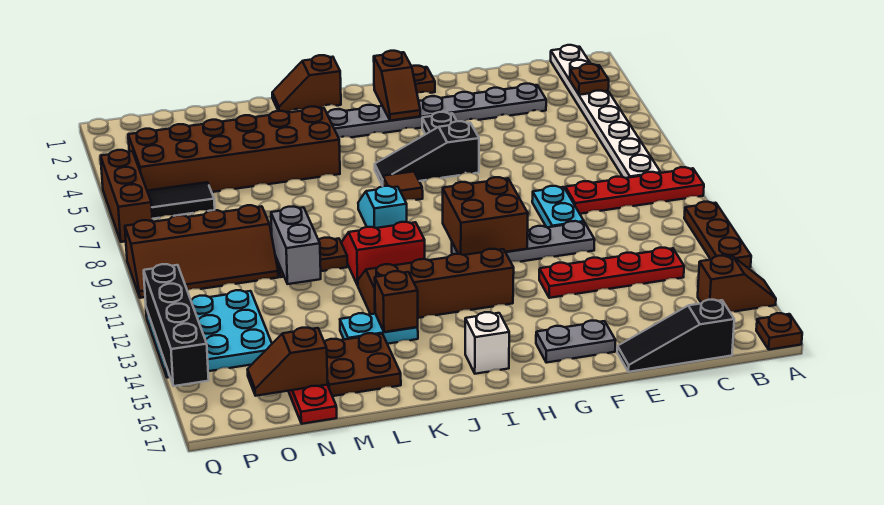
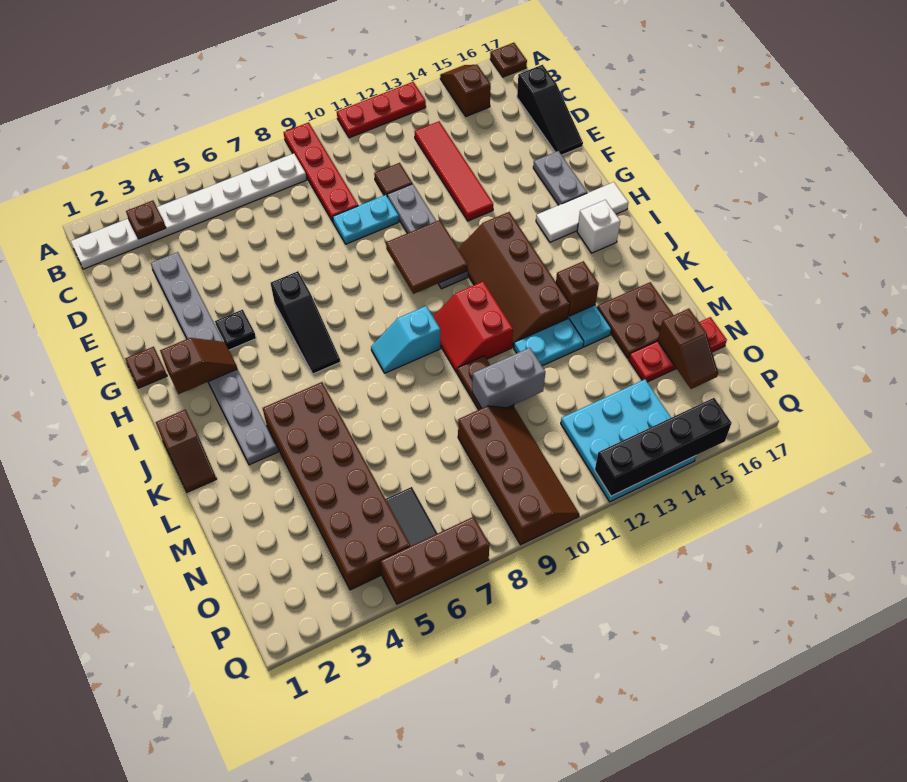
brown 1x3 plate [684,202,751,268] -> red 1x3 plate [337,82,426,138]
red 1x4 plate [539,248,684,298] -> red 1x4 tile [414,121,493,221]
brown 2x2 brick [443,177,528,255] -> brown 2x2 tile [386,220,468,294]
none -> white 1x3 tile [536,182,628,242]
brown 1x1 tile [383,171,423,200] -> brown 1x1 tile moved to [374,163,412,195]
none -> cyan 1x2 plate [514,318,584,366]

